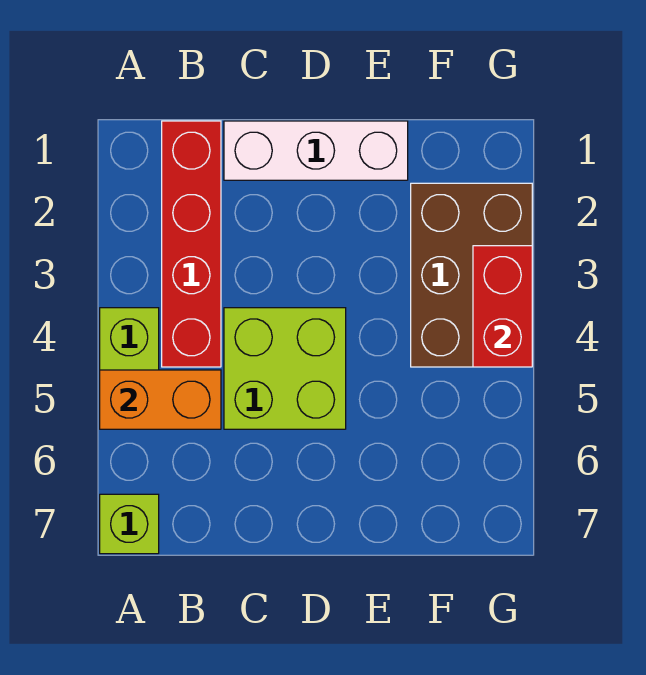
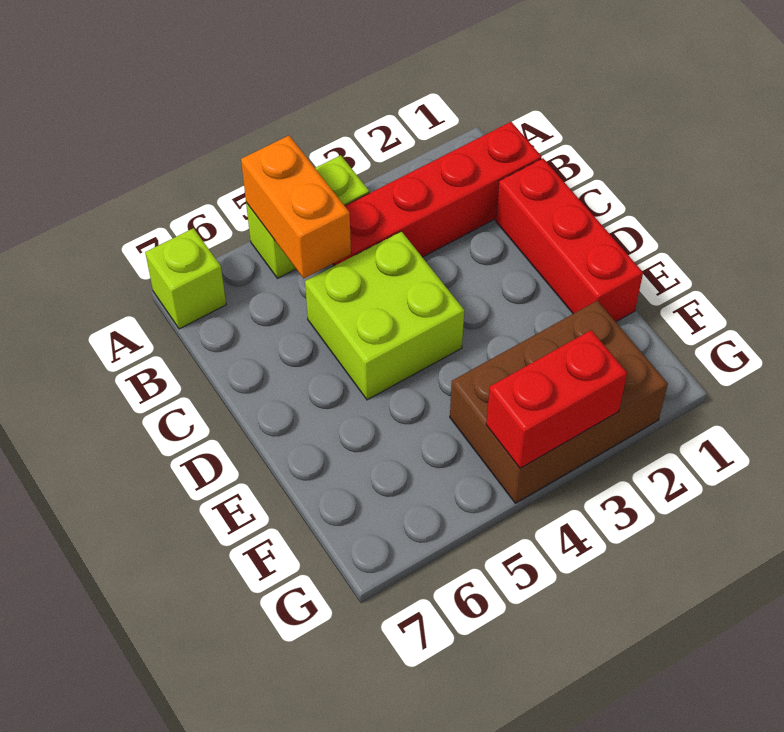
white 1x3 brick [224,121,408,180] -> red 1x3 brick [496,158,643,322]

